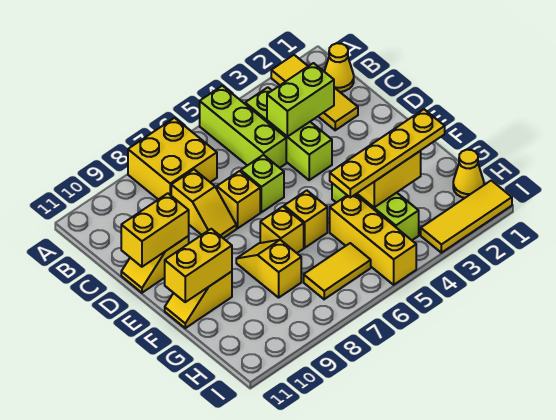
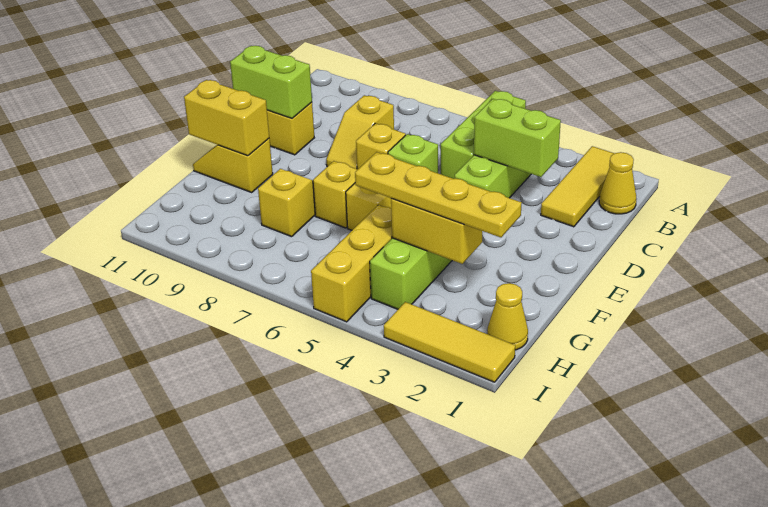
yellow 2x2 brick [128,118,217,199] -> none
yellow 1x2 brick [121,193,189,267] -> lime 1x2 brick [230,46,312,118]
yellow 1x2 tile [304,243,371,299] -> none

